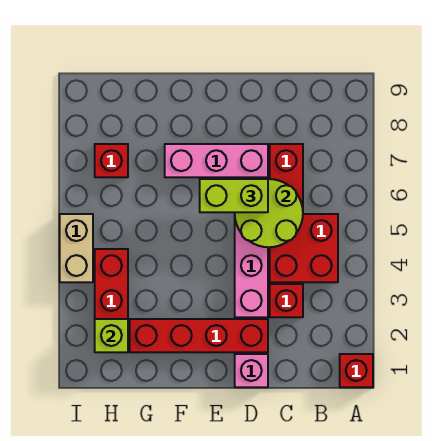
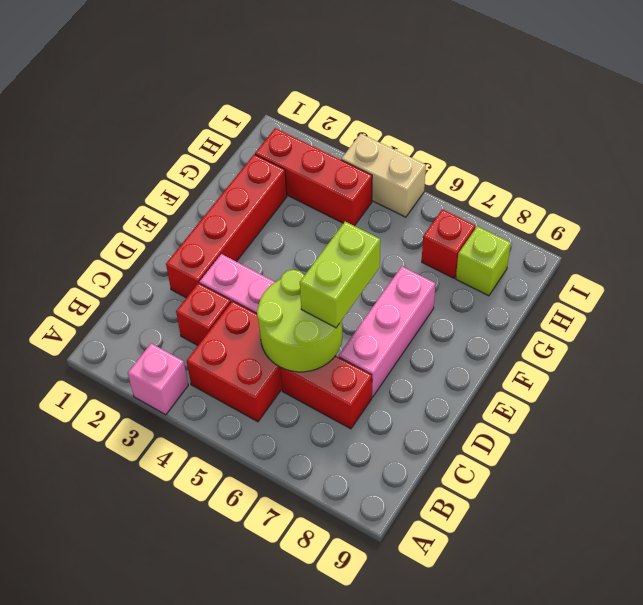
red 1x1 brick [340,354,373,387] -> none
pink 1x1 brick [235,354,268,387] -> pink 1x1 brick moved to [128,343,188,415]
lime 1x1 brick [95,319,128,352] -> lime 1x1 brick moved to [456,226,511,296]

